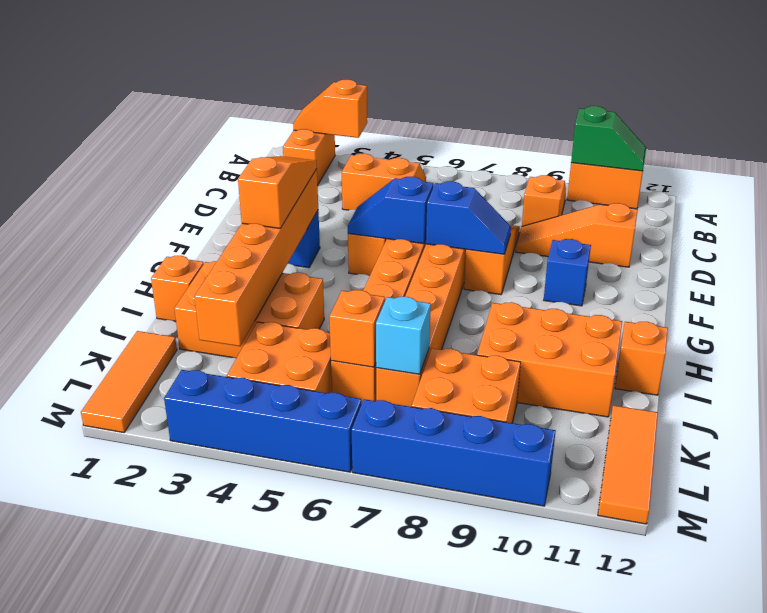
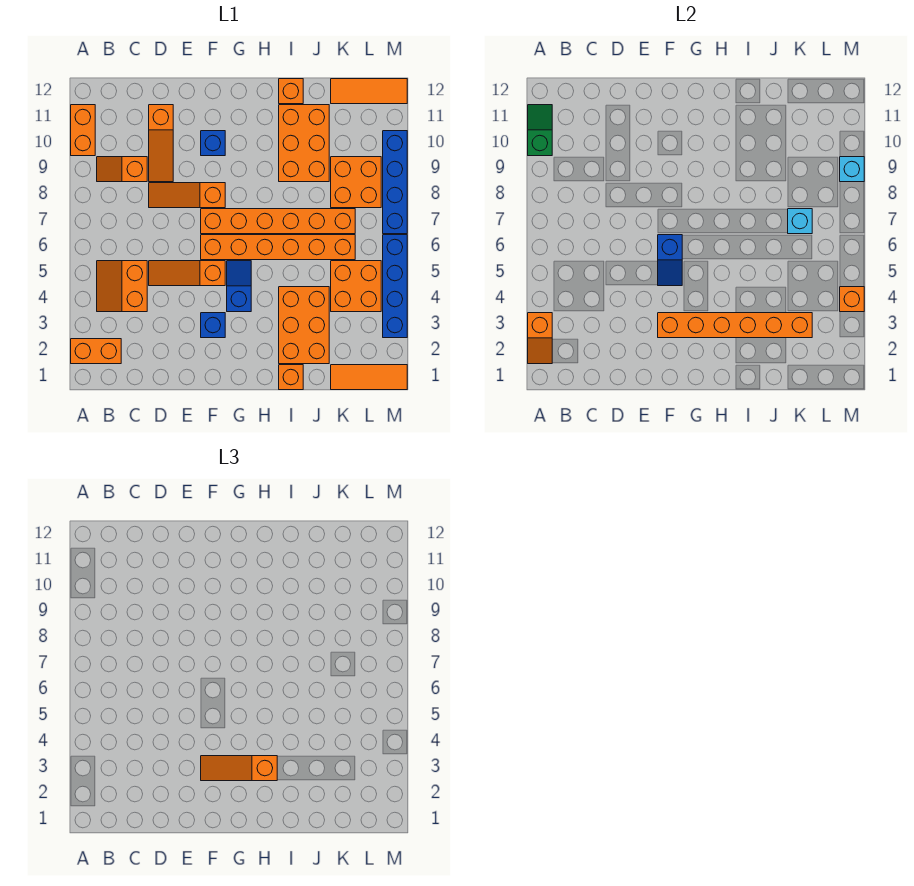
blue 1x2 slope [426,181,511,254] -> blue 1x2 slope moved to [227,261,251,312]
orange 1x1 brick [329,290,385,367] -> orange 1x1 brick moved to [840,287,864,312]
none -> cyan 1x1 brick [840,157,864,182]

